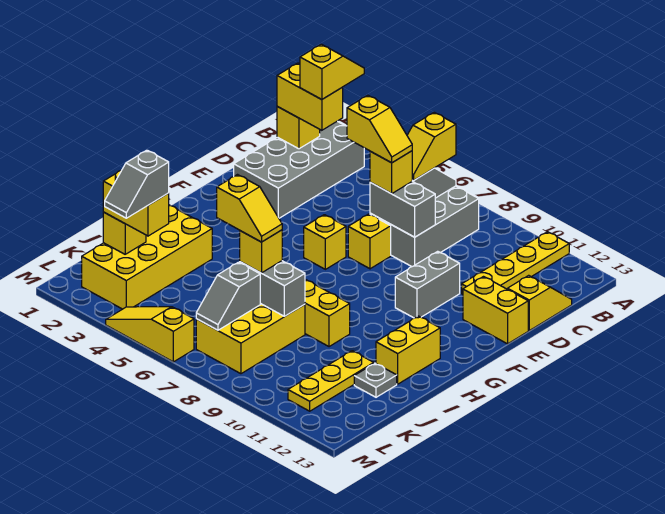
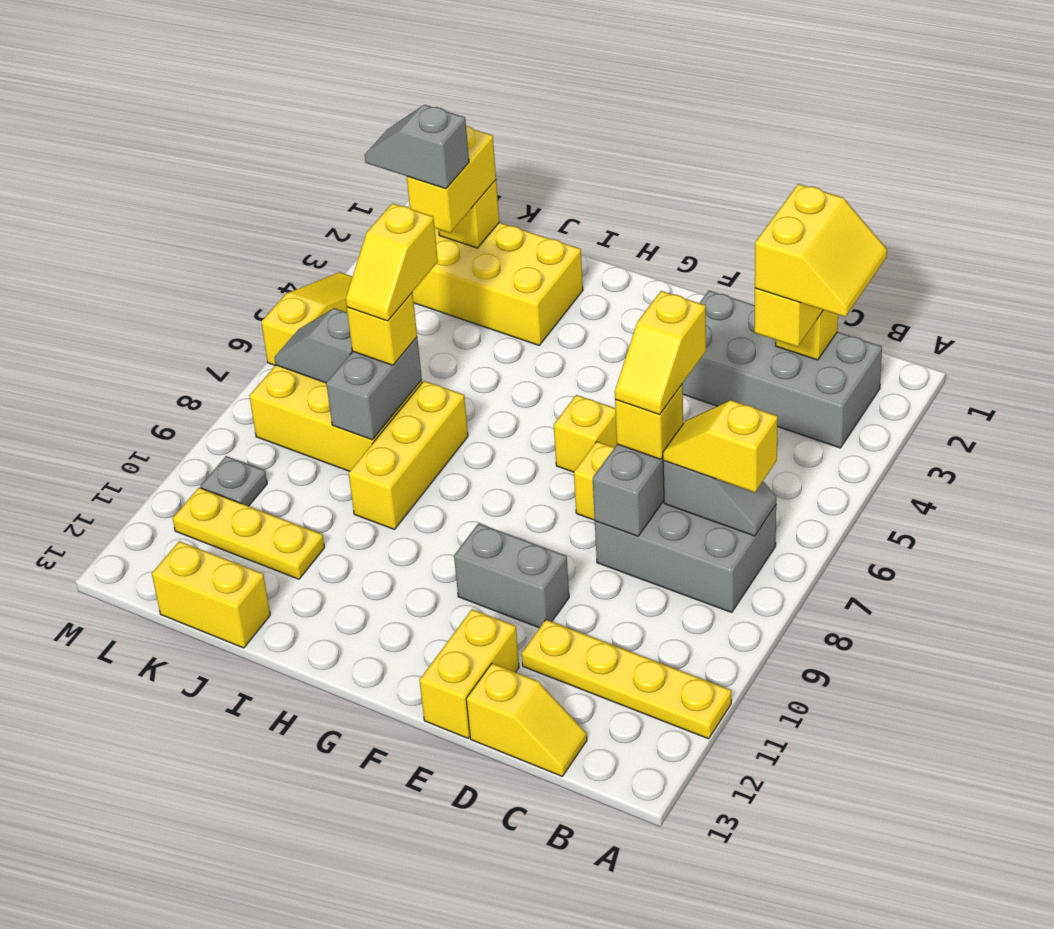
yellow 1x2 slope [300,44,364,100] -> yellow 2x2 slope [755,184,887,317]
yellow 1x2 brick [376,316,440,384] -> yellow 1x2 brick moved to [152,541,270,648]
grey 1x1 plate [354,363,397,397] -> grey 1x1 plate moved to [200,456,267,506]

